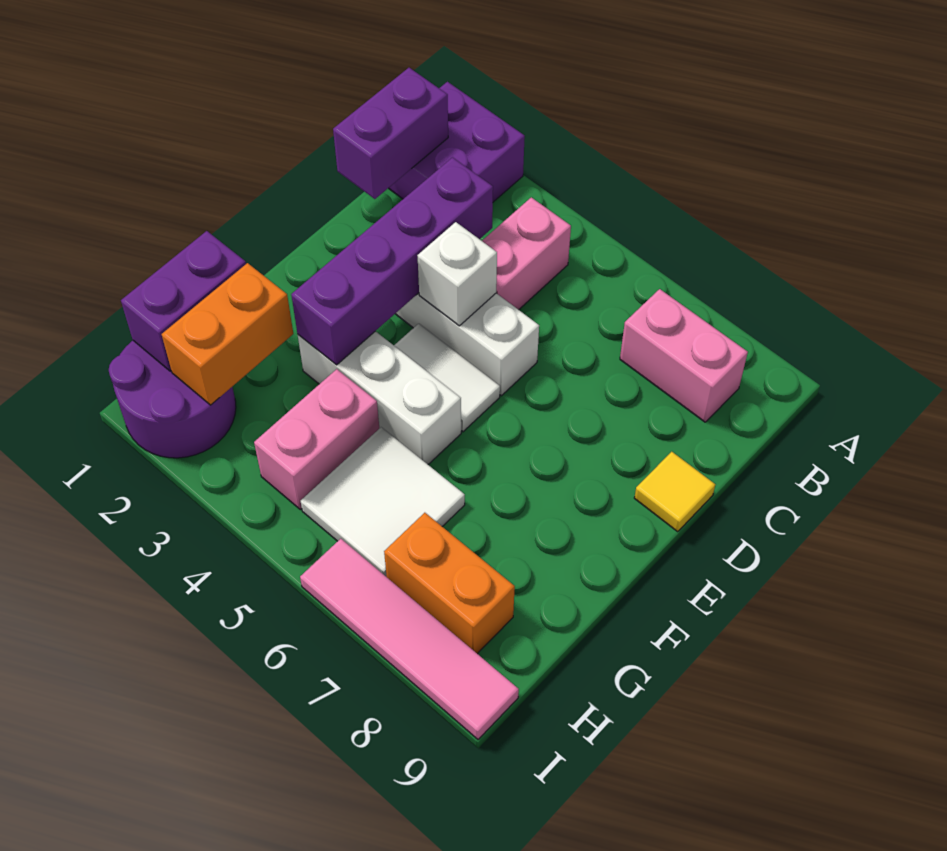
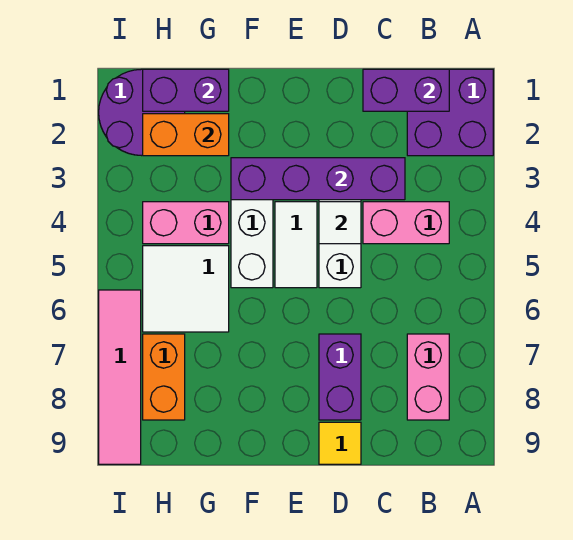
white 1x1 brick [417,222,497,326] -> white 1x1 tile [319,202,361,244]
none -> purple 1x2 brick [319,334,361,420]

